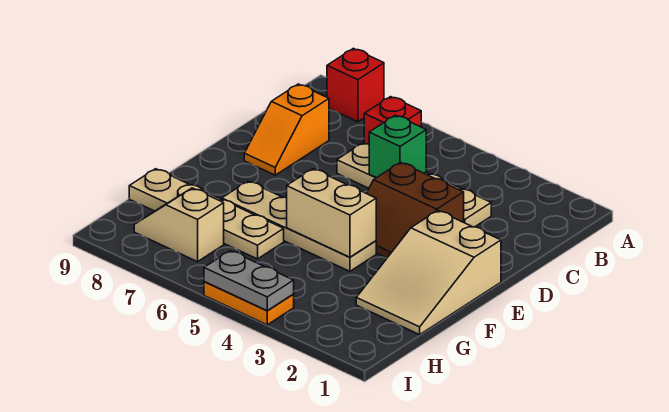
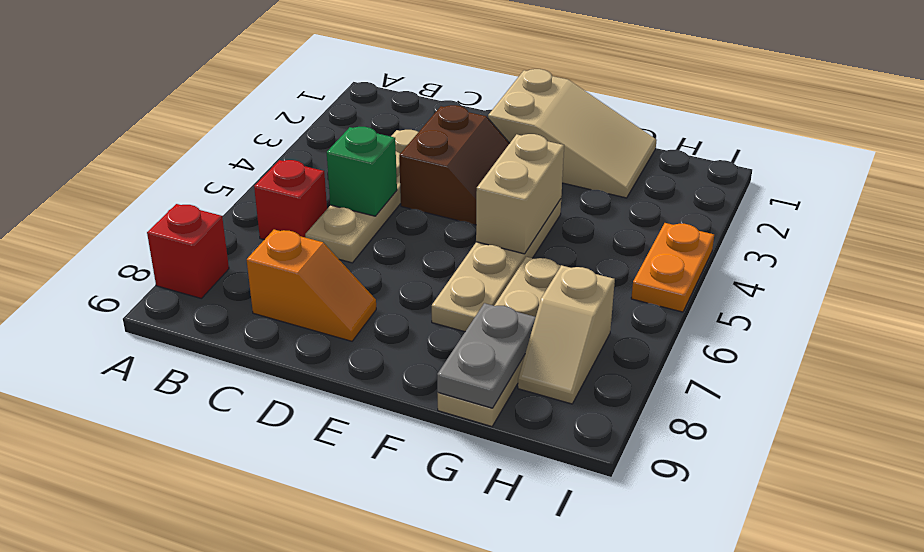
grey 1x2 plate [204,251,294,311] -> grey 1x2 plate moved to [437,303,536,408]

